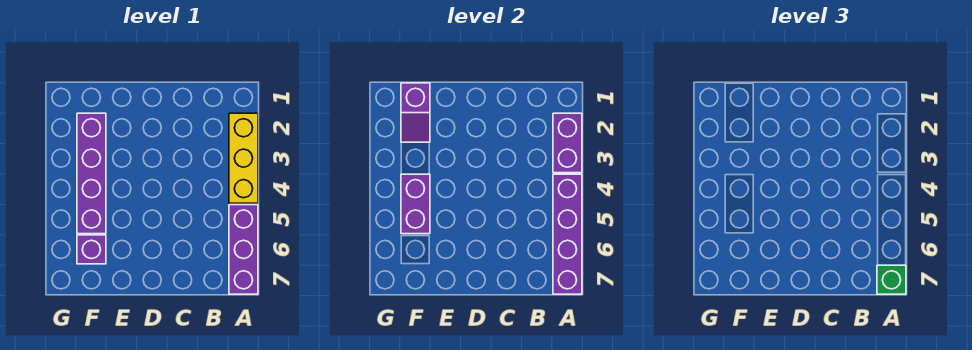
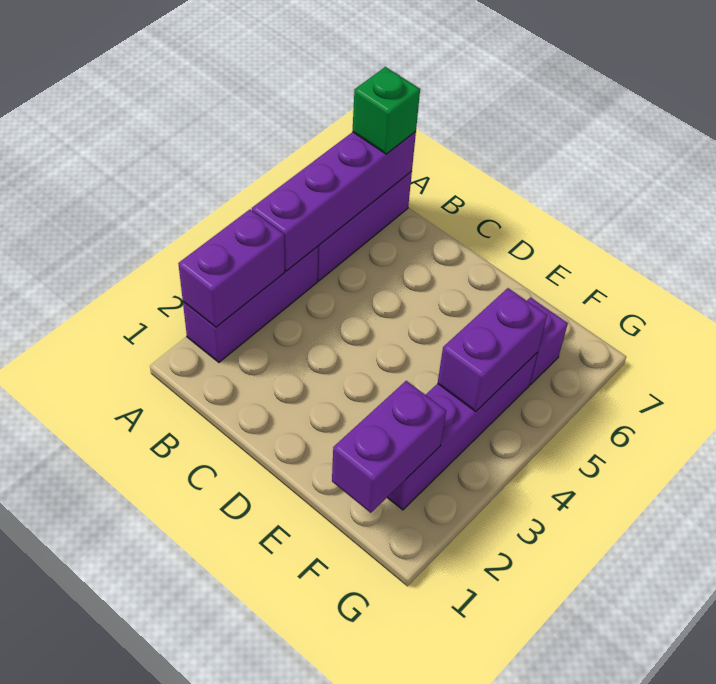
yellow 1x3 brick [229,113,258,203] -> purple 1x3 brick [183,246,318,362]
purple 1x2 slope [401,83,430,142] -> purple 1x2 brick [332,381,446,513]

